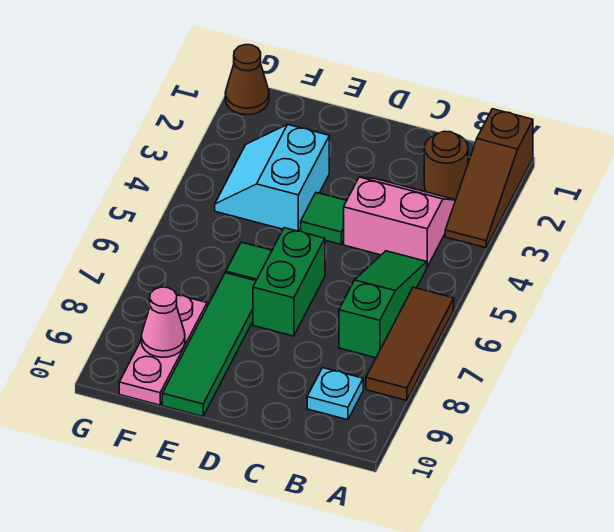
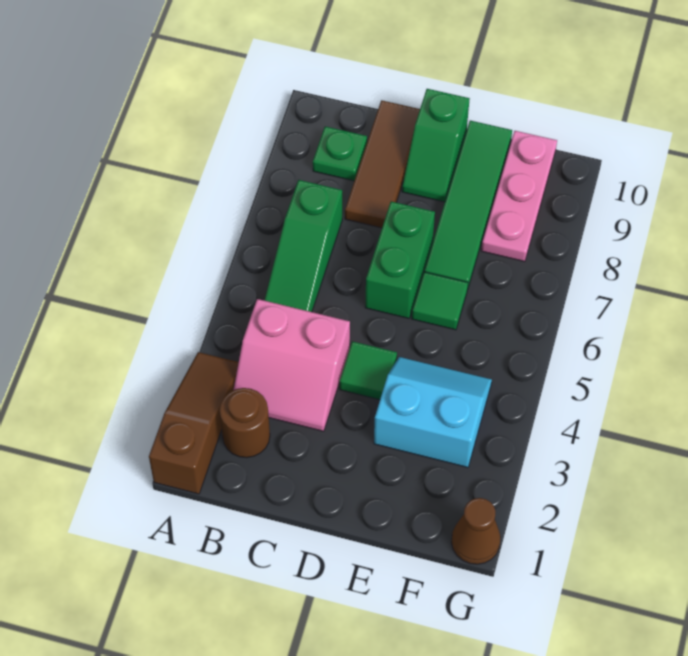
brown 1x3 tile [366,287,454,400] -> brown 1x3 tile moved to [345,100,420,228]
cyan 1x1 plate [307,368,363,420] -> green 1x1 plate [313,126,367,181]
none -> green 1x2 slope [402,89,470,202]
cyan 2x2 slope [215,124,329,231] -> cyan 2x2 slope turned to [374,357,492,467]
pink 1x1 cone [141,287,185,357] -> none

